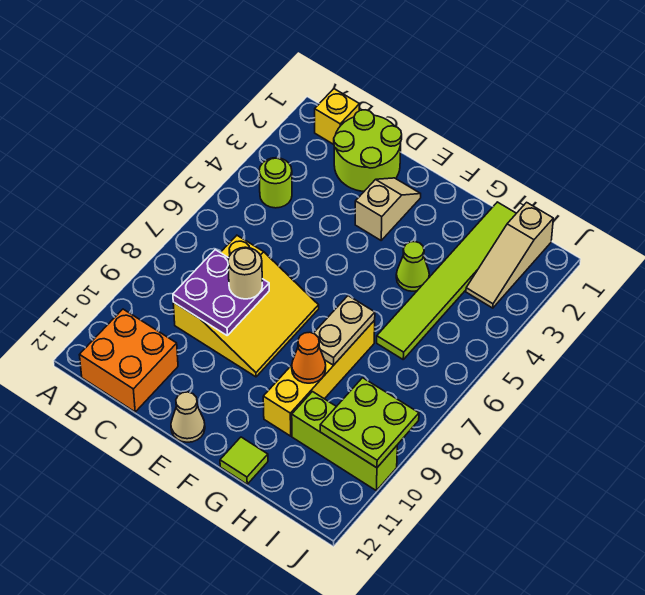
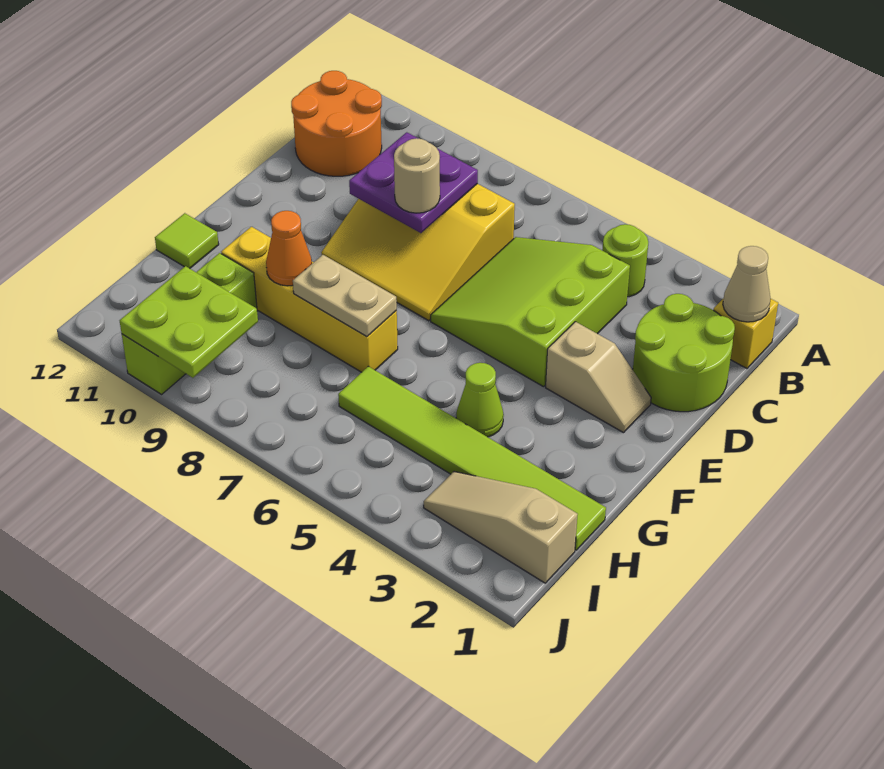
orange 2x2 brick [80,309,178,412] -> orange 2x2 round brick [291,71,382,176]
none -> lime 3x3 slope [431,237,630,387]
tan 1x1 cone [171,392,205,442] -> tan 1x1 cone moved to [723,246,771,322]

